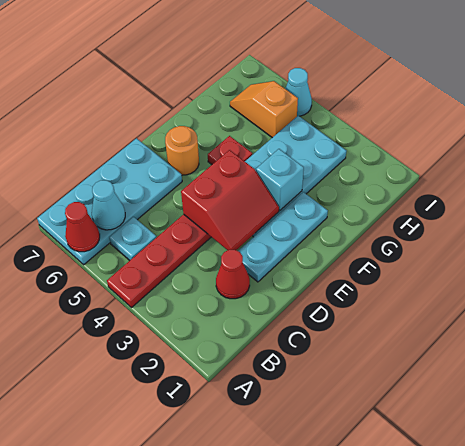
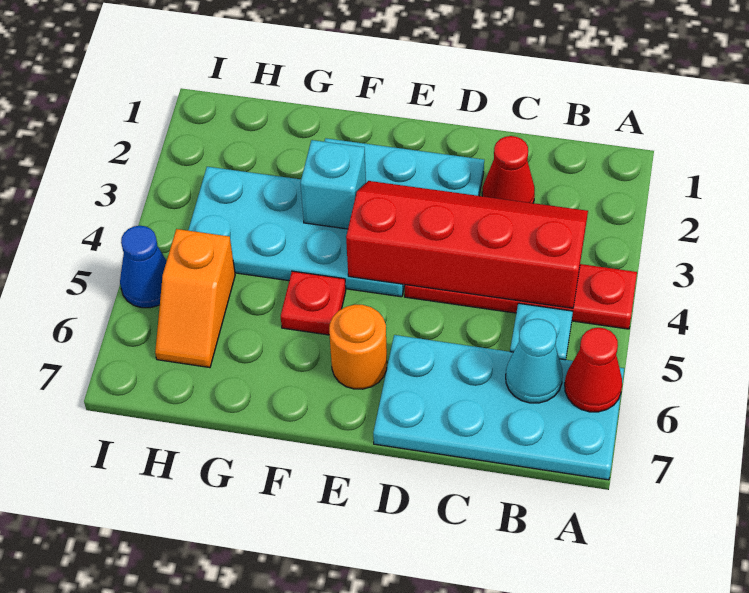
red 2x2 slope [181,150,279,250] -> red 2x4 slope [346,181,588,308]
cyan 1x1 cone [285,68,312,116] -> blue 1x1 cone [120,226,167,308]

